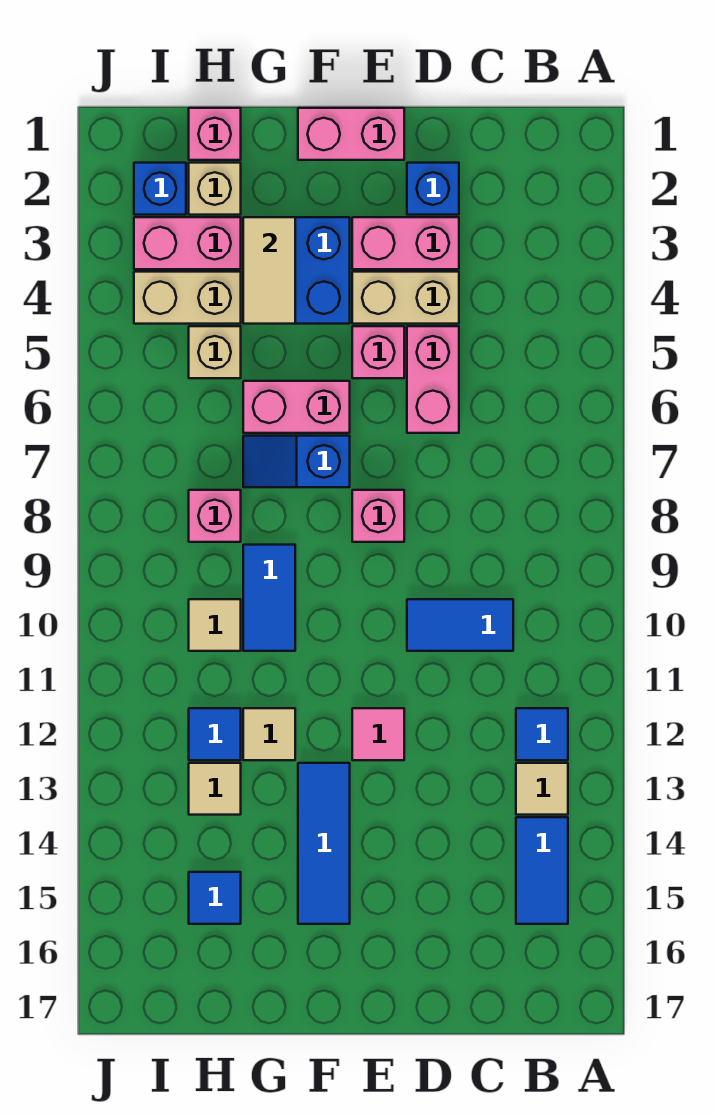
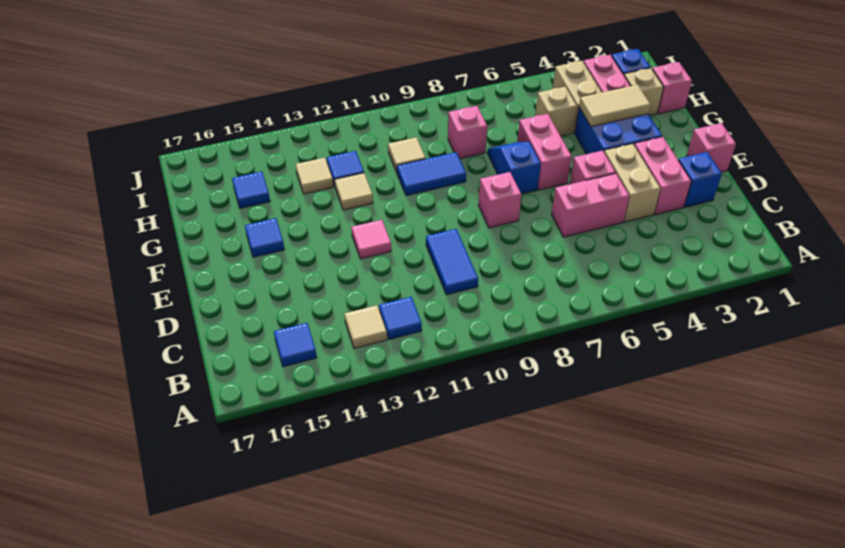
blue 1x2 tile [516,817,568,924] -> blue 1x1 tile [274,323,317,367]
pink 1x2 brick [298,108,404,160] -> pink 1x1 brick [686,123,736,172]
blue 1x3 tile [298,763,350,924] -> blue 1x1 tile [245,218,285,257]

